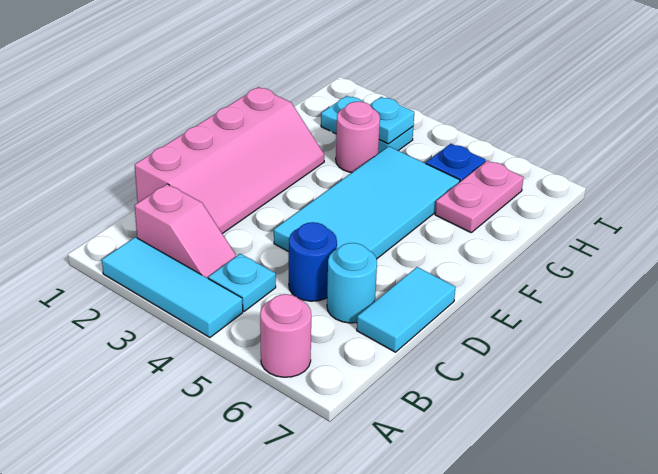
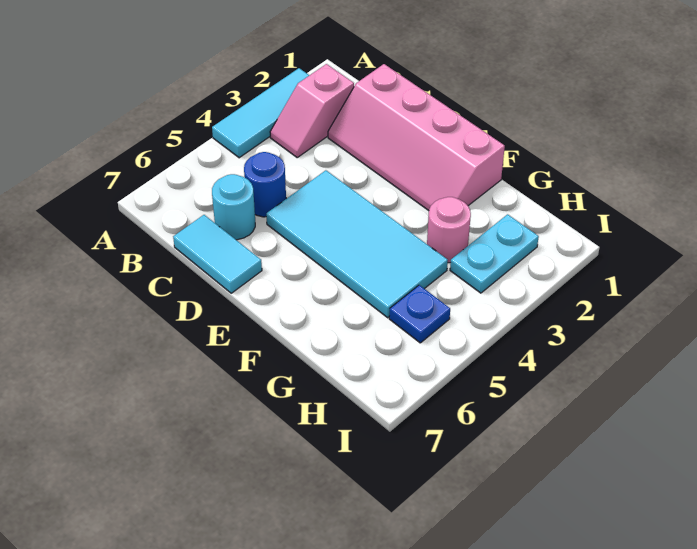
pink 1x1 round brick [260,294,311,377] -> none
cyan 1x1 plate [208,254,276,311] -> none
pink 1x2 plate [435,160,523,232] -> none
cyan 1x1 plate [370,97,414,144] -> none

